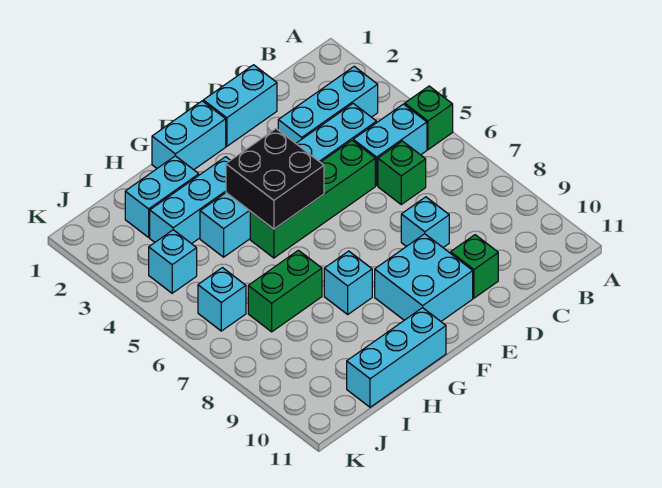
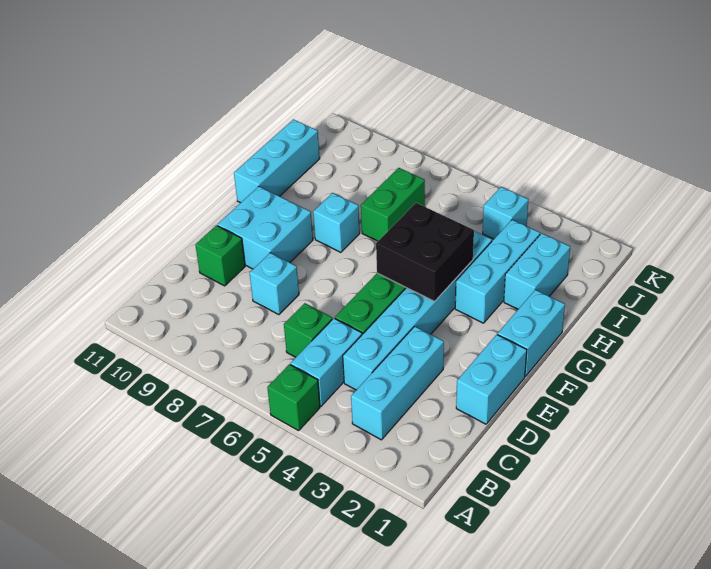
cyan 1x1 brick [198,268,246,331] -> none

